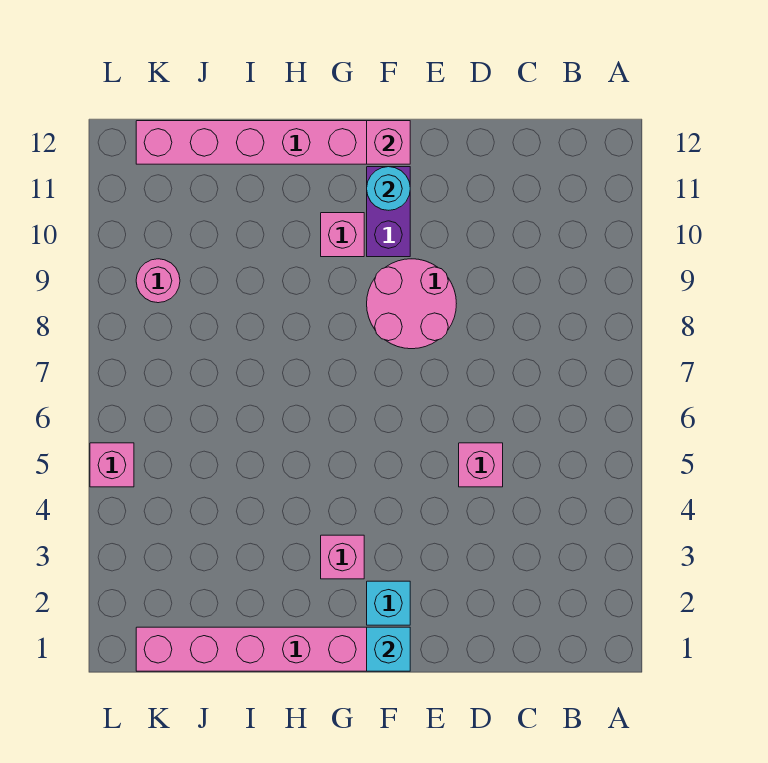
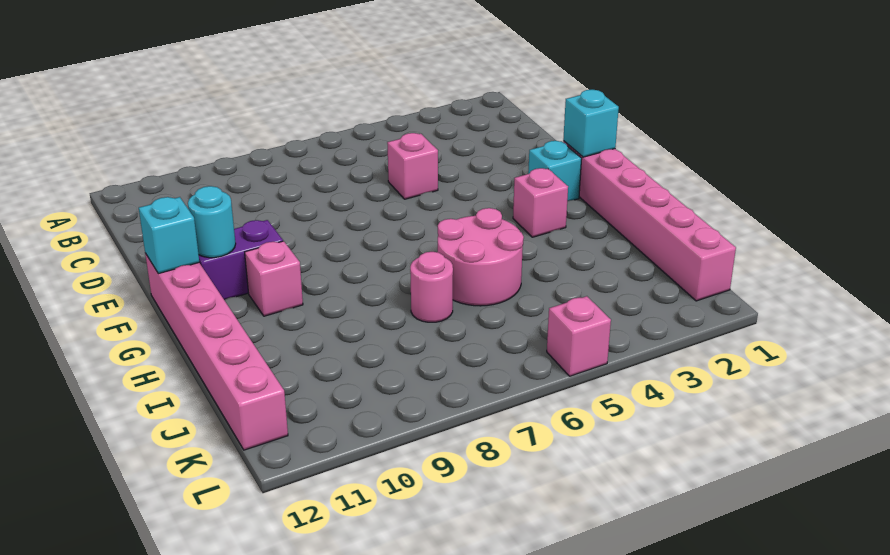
pink 2x2 round brick [367,259,456,349] -> pink 2x2 round brick moved to [438,208,524,306]
pink 1x1 brick [367,121,410,164] -> cyan 1x1 brick [139,197,199,274]
pink 1x1 round brick [136,259,180,303] -> pink 1x1 round brick moved to [410,252,453,322]

